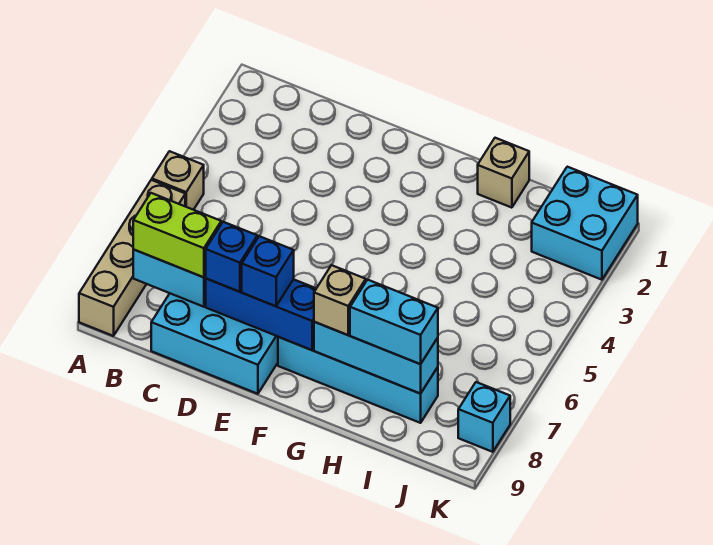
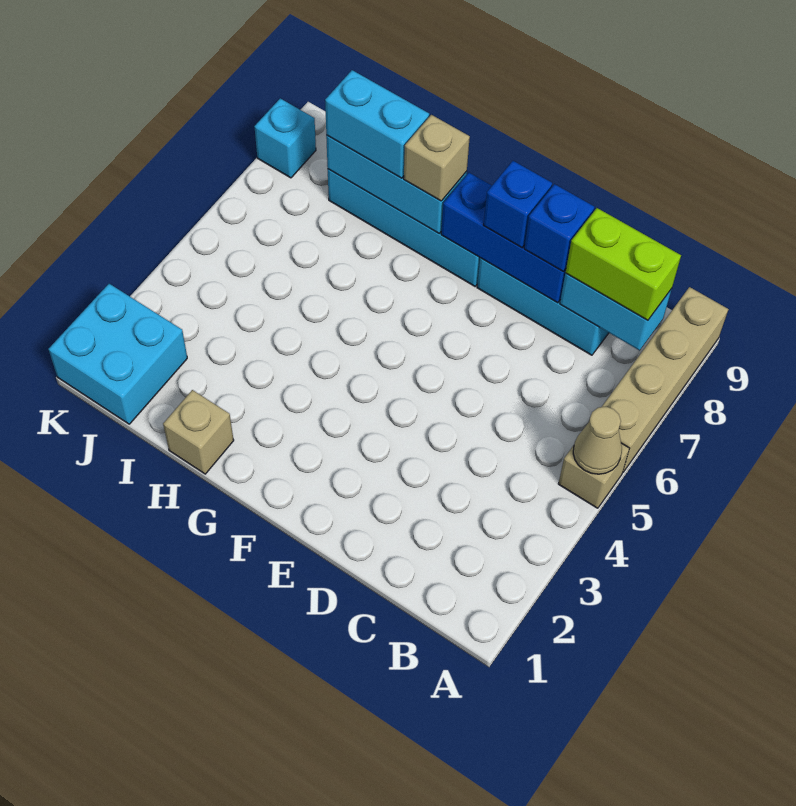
none -> tan 1x1 cone [573,407,622,474]

